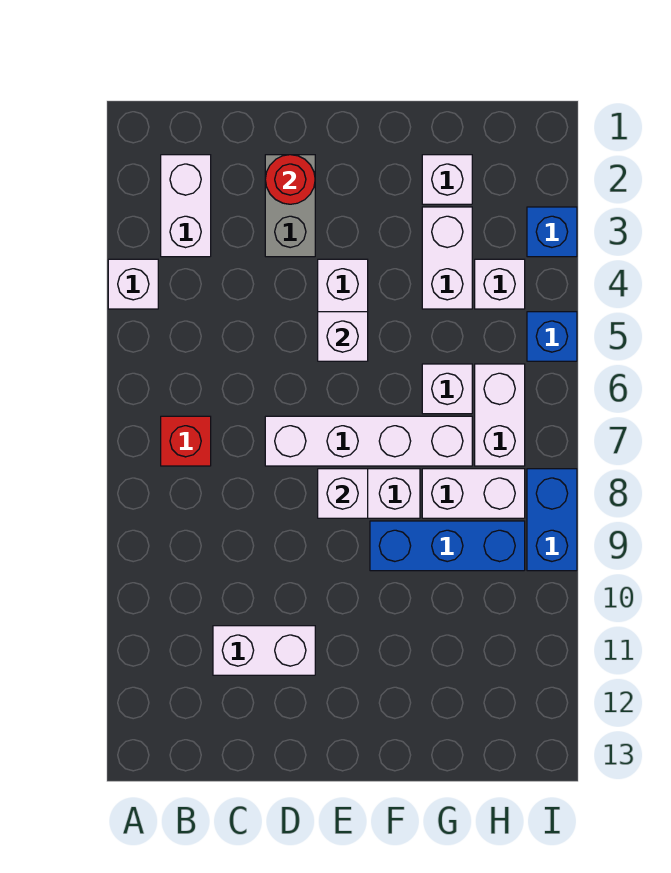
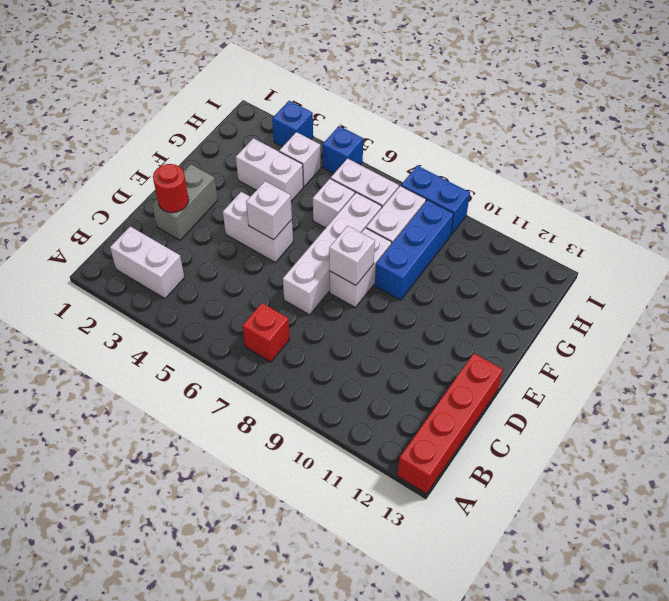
white 1x1 brick [108,259,158,309] -> none
none -> red 1x4 brick [397,353,503,494]
white 1x2 brick [213,626,315,675] -> none
grey 1x2 brick [265,155,315,257] -> grey 1x2 brick turned to [152,164,218,240]
white 1x1 brick [422,155,472,204] -> none

